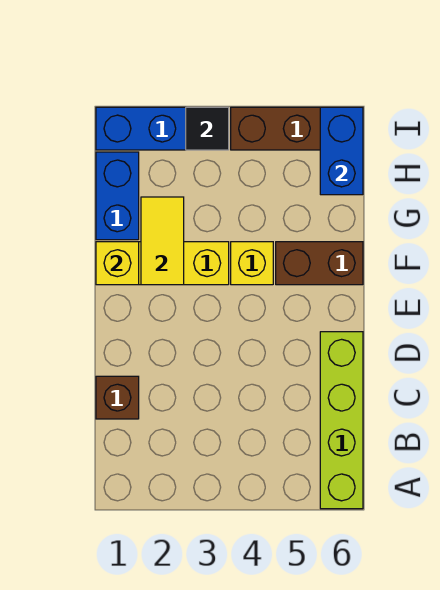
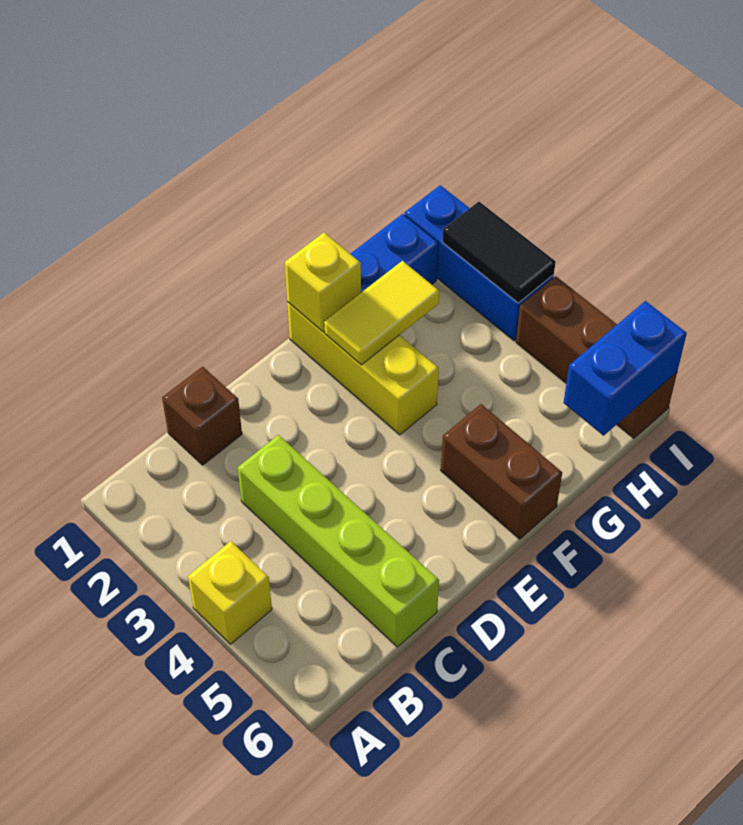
lime 1x4 brick [320,332,363,509] -> lime 1x4 brick turned to [238,435,439,647]
yellow 1x1 brick [231,242,273,285] -> yellow 1x1 brick moved to [188,541,272,644]
black 1x1 tile [186,107,229,150] -> black 1x2 tile [442,202,556,303]

